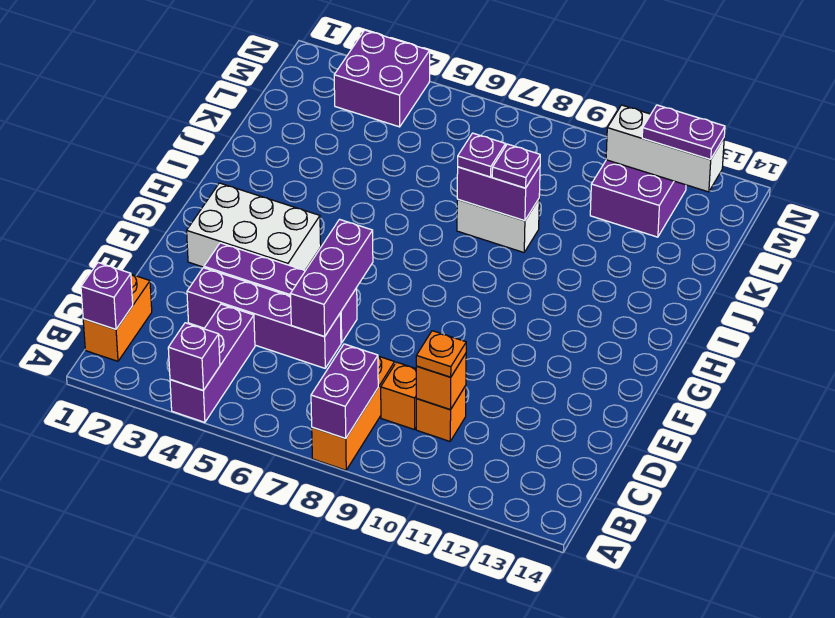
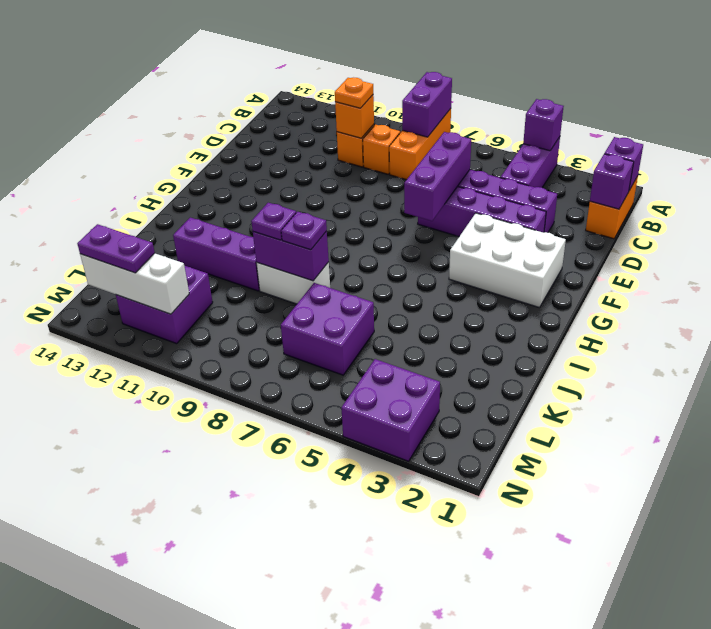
none -> purple 1x1 brick [590,154,634,209]
none -> purple 1x3 brick [173,218,260,291]
none -> purple 2x2 brick [281,283,374,375]

